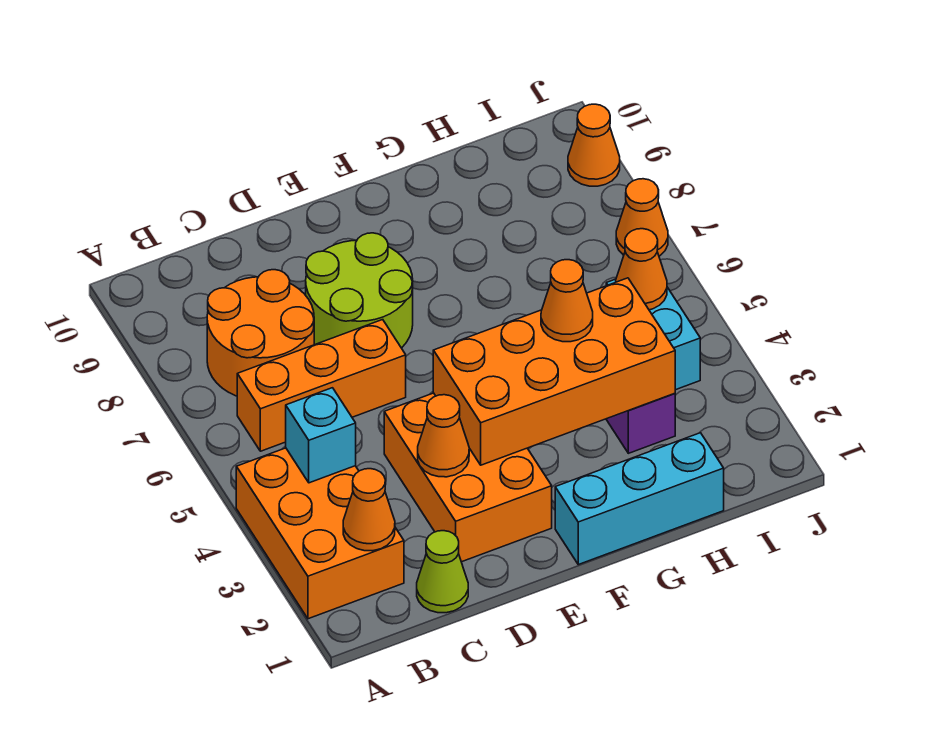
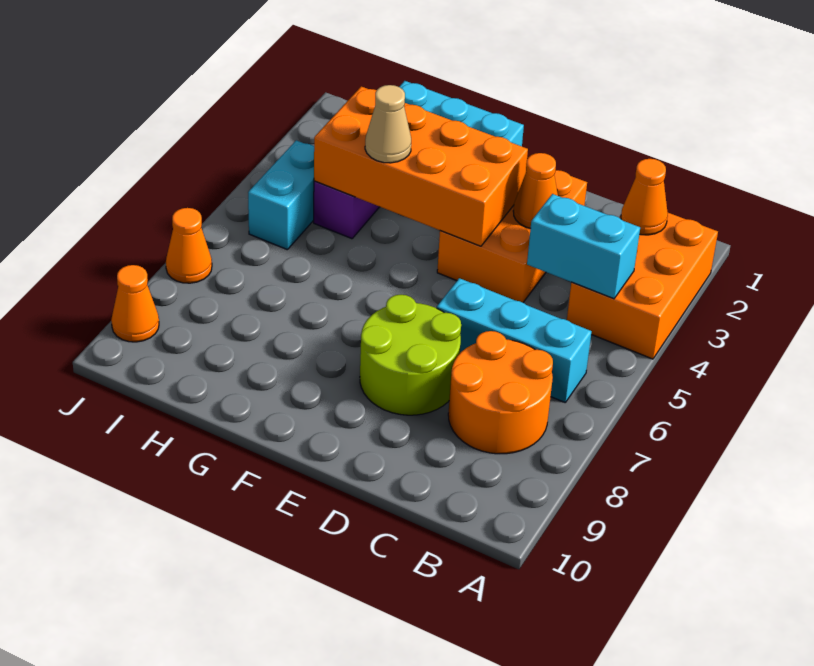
cyan 1x1 brick [286,388,356,483] -> cyan 1x2 brick [527,194,640,299]
orange 1x3 brick [237,320,406,451] -> cyan 1x3 brick [437,278,592,402]
lime 1x1 cone [417,531,468,613] -> none
orange 1x1 cone [541,260,593,342] -> tan 1x1 cone [365,85,411,163]
orange 1x1 cone [616,229,667,310] -> none

